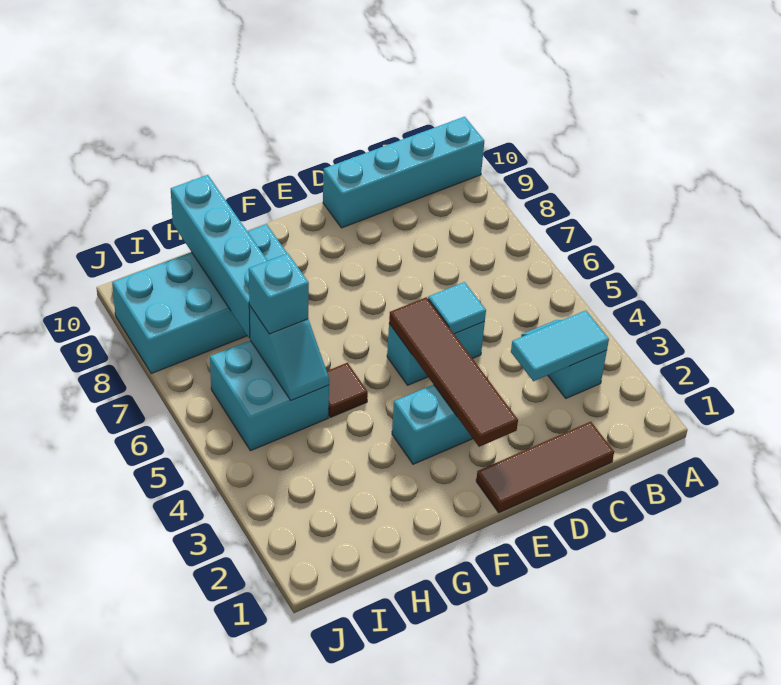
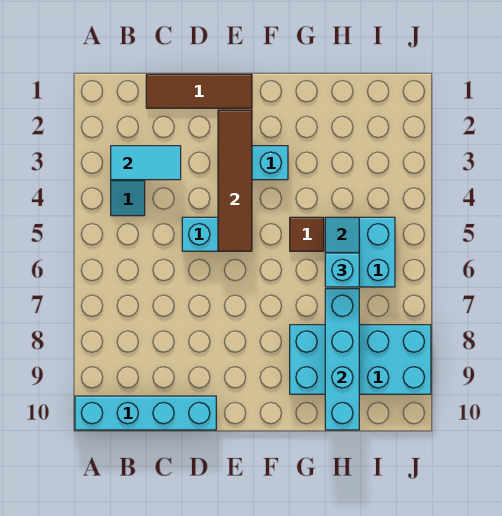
cyan 1x1 tile [428,282,486,334] -> none

